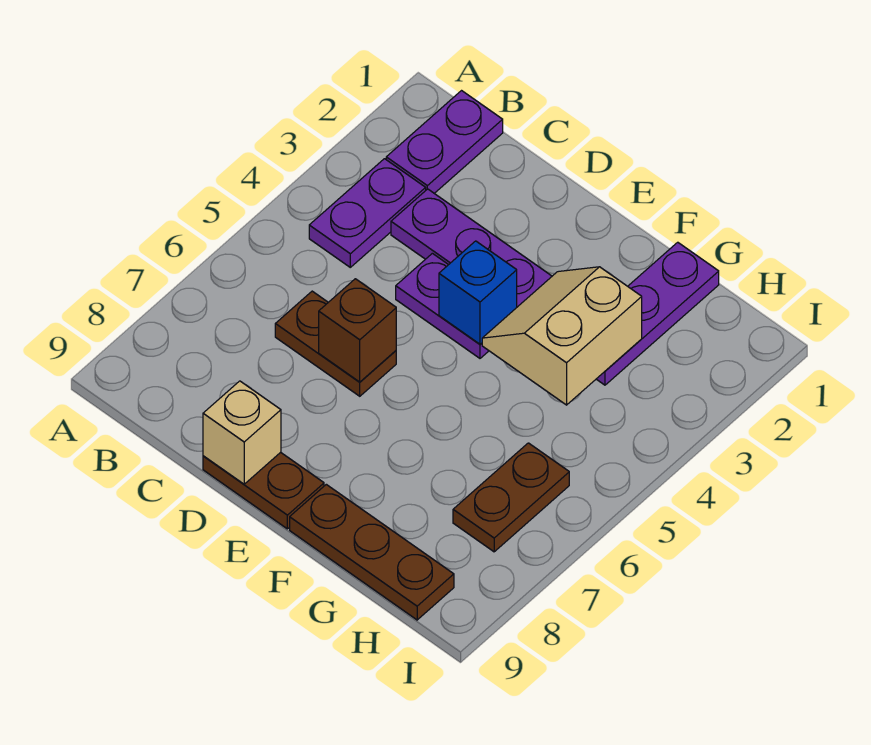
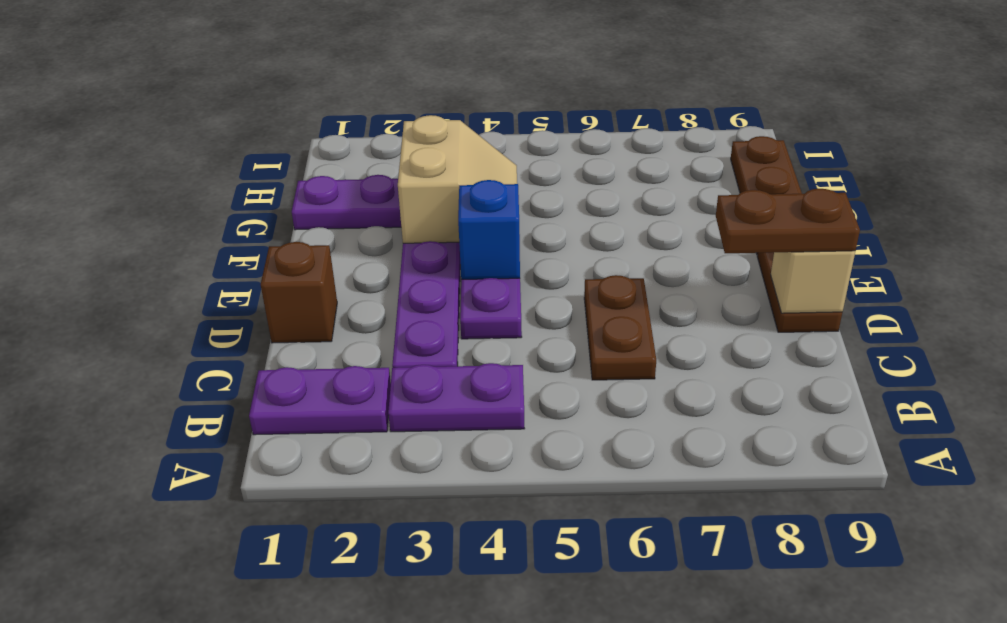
brown 1x1 brick [319,279,396,382] -> brown 1x1 brick moved to [261,242,337,343]
tan 2x2 slope [482,267,642,405] -> tan 2x2 slope turned to [398,115,517,243]
brown 1x2 plate [453,443,569,552] -> brown 1x2 plate moved to [716,189,860,253]

